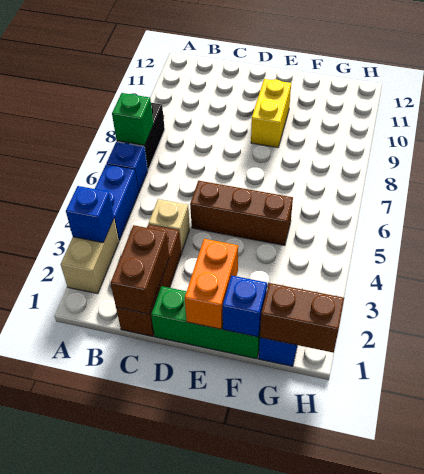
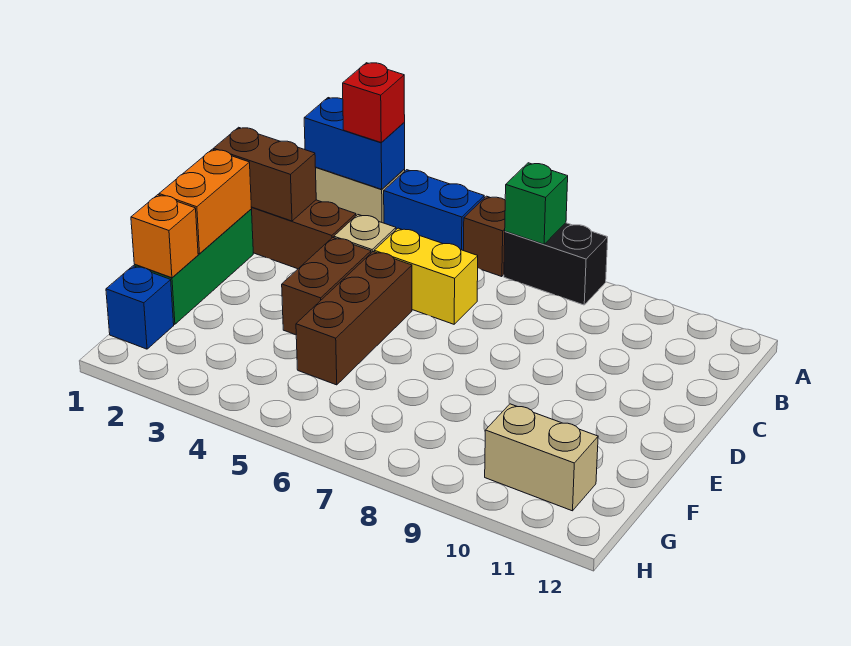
blue 1x1 brick [66,186,114,243] -> blue 1x2 brick [304,98,405,189]
none -> red 1x1 brick [343,63,405,143]
blue 1x1 brick [106,142,148,193] -> brown 1x1 brick [464,196,505,277]
orange 1x2 brick [185,239,238,329] -> orange 1x2 brick turned to [159,149,252,254]
yellow 1x2 brick [251,79,291,148] -> yellow 1x2 brick moved to [374,228,478,324]
blue 1x1 brick [223,276,267,337] -> orange 1x1 brick [131,195,198,278]
brown 1x2 brick [260,283,344,353] -> brown 1x2 brick moved to [282,237,371,335]
none -> tan 1x2 brick [485,404,598,511]

